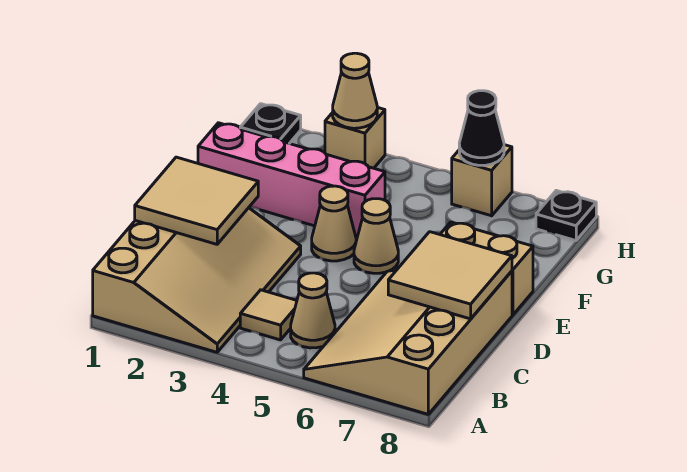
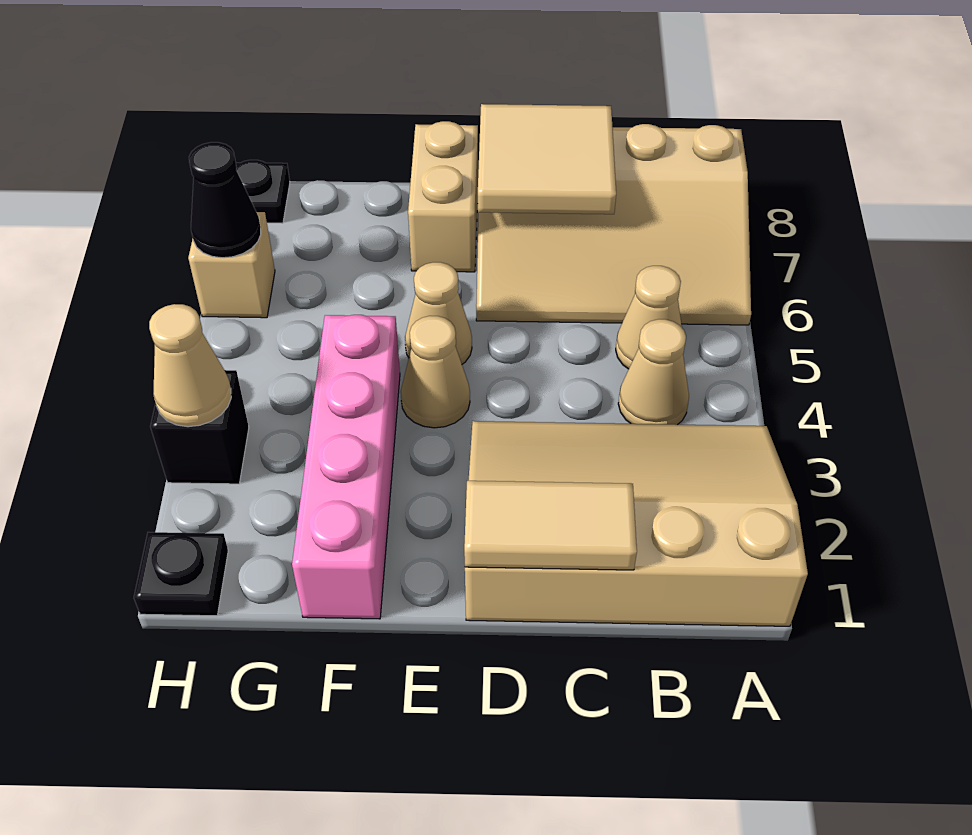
tan 1x1 tile [240,290,297,340] -> tan 1x1 cone [618,319,689,425]
tan 2x2 tile [135,157,258,244] -> tan 1x2 tile [464,481,637,570]
tan 1x1 brick [325,107,385,168] -> black 1x1 brick [150,370,249,484]

